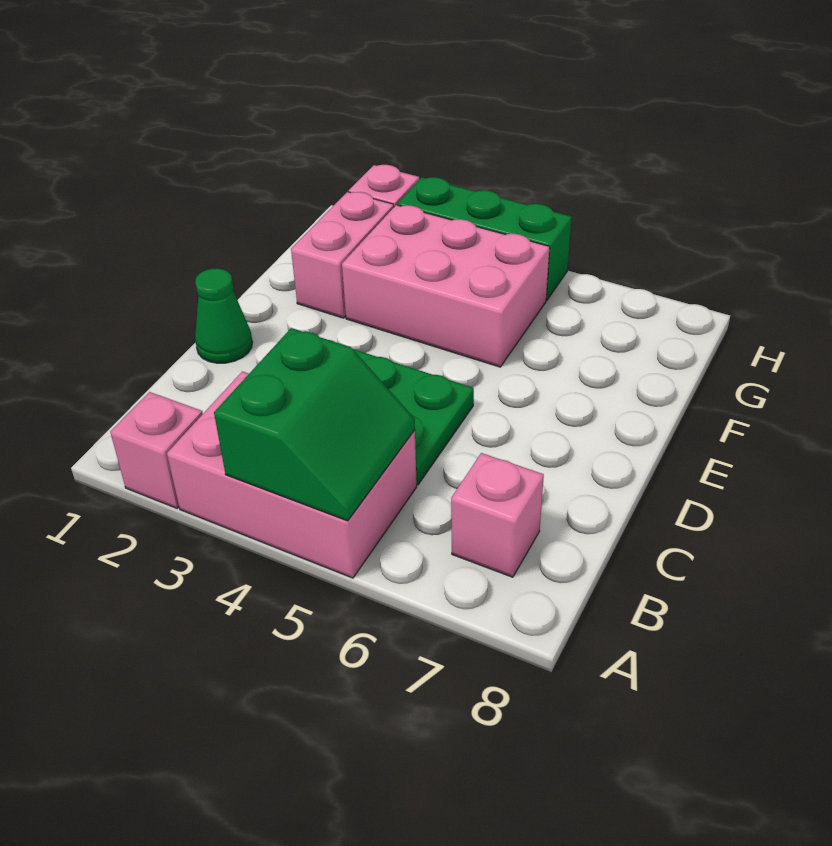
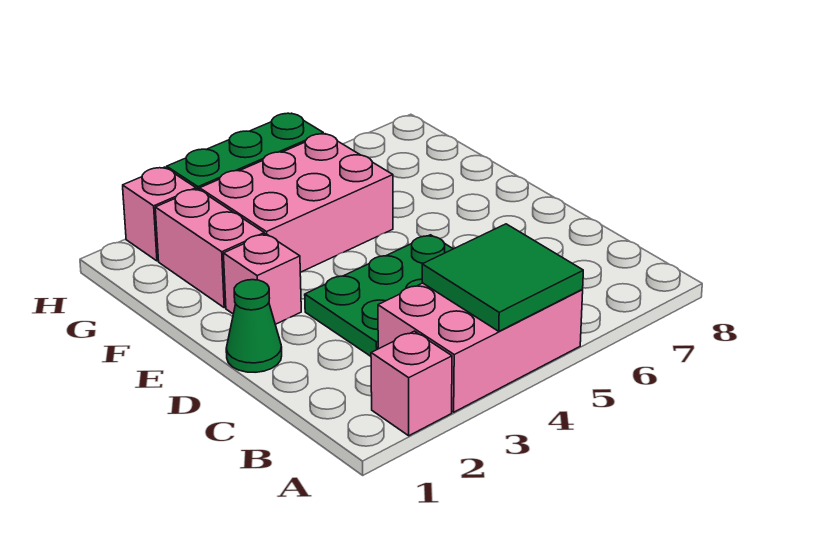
green 2x2 slope [214,328,415,521] -> green 2x2 tile [422,224,583,331]
pink 1x1 brick [451,453,544,577] -> pink 1x1 brick moved to [223,234,301,324]

